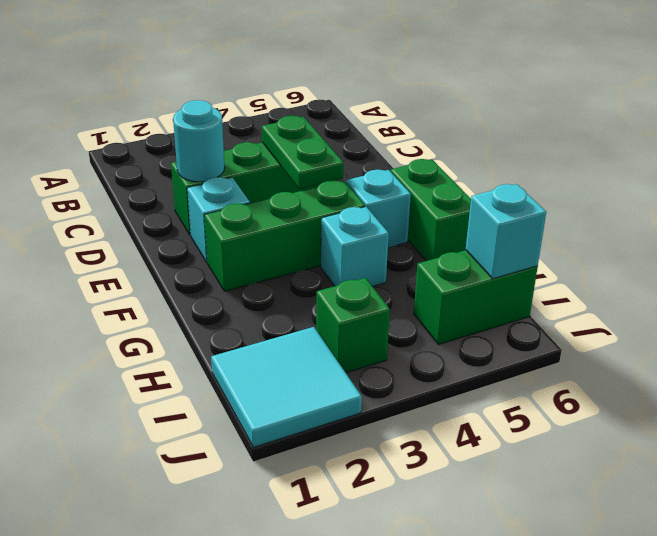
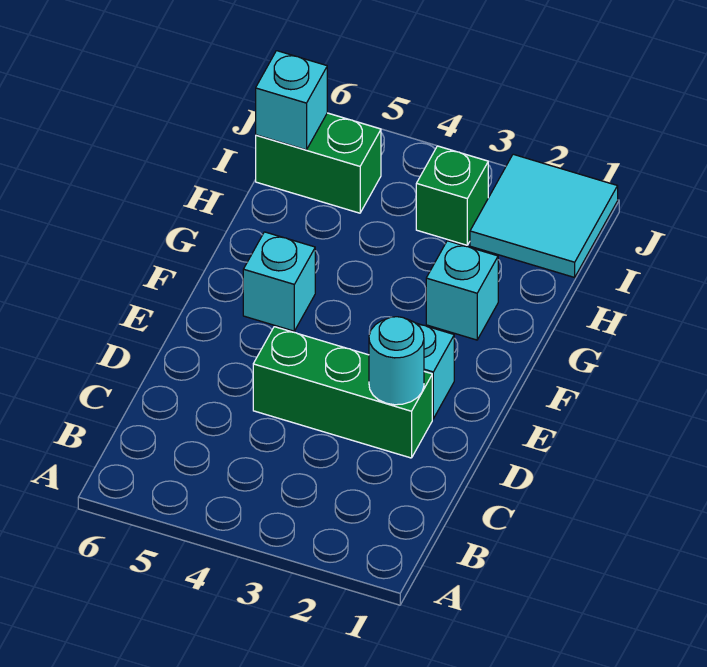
green 1x2 plate [262,116,344,189] -> none
green 1x3 brick [204,181,365,291] -> none
green 1x2 brick [391,159,471,261] -> none
cyan 1x1 brick [321,207,389,286] -> cyan 1x1 brick moved to [426,241,498,340]

